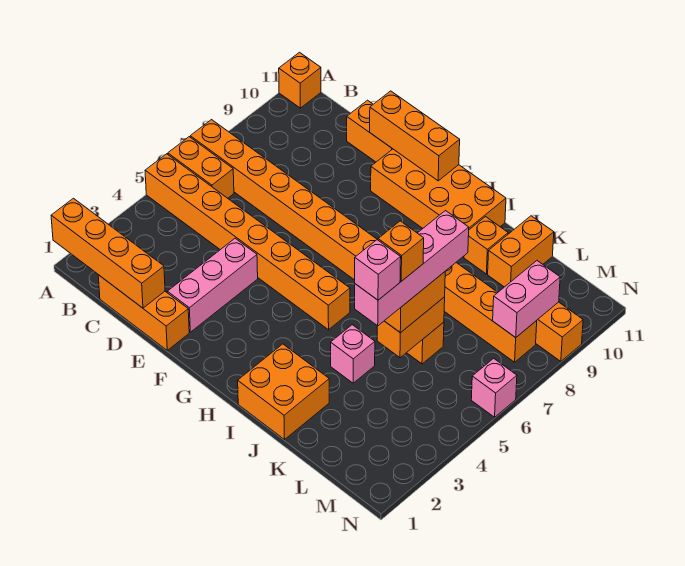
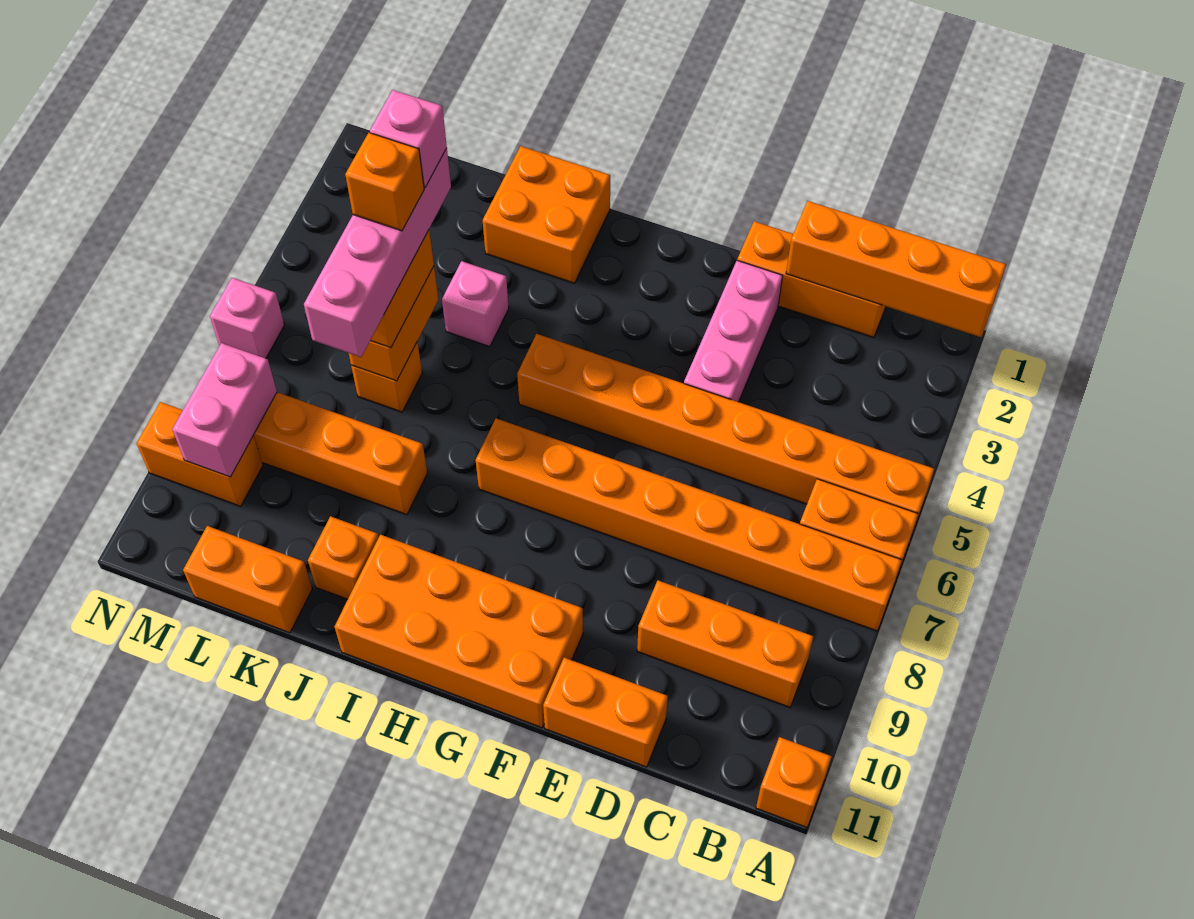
orange 1x3 brick [370,91,460,181] -> orange 1x3 brick moved to [637,581,814,707]
orange 1x2 brick [488,216,554,287] -> orange 1x2 brick turned to [183,526,312,633]

